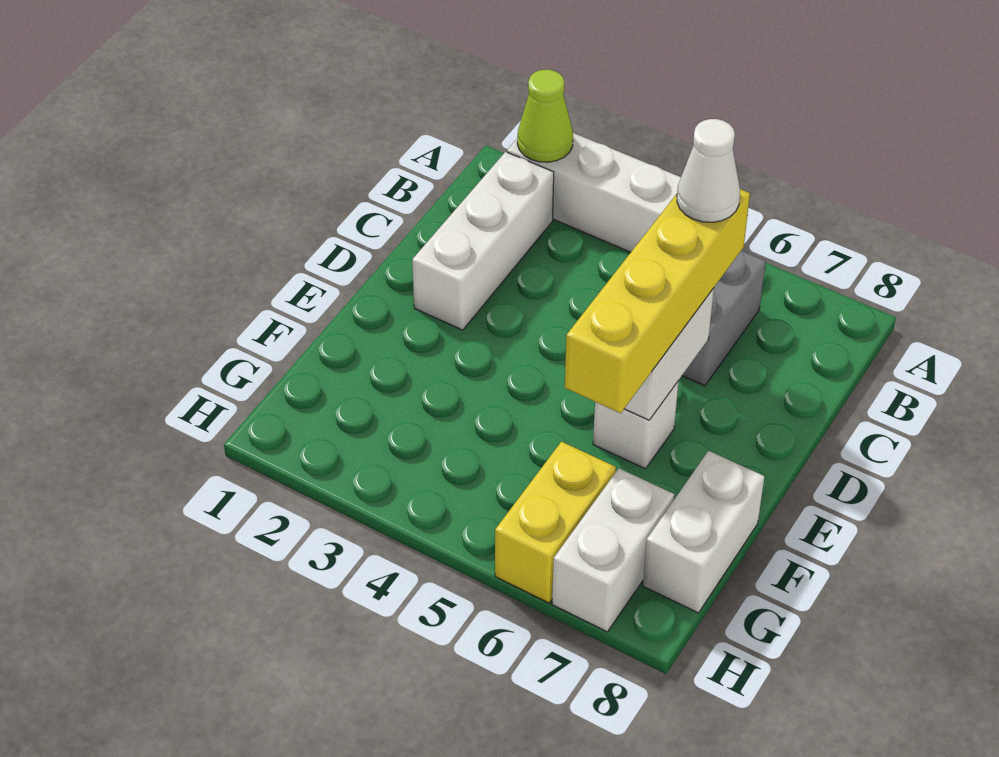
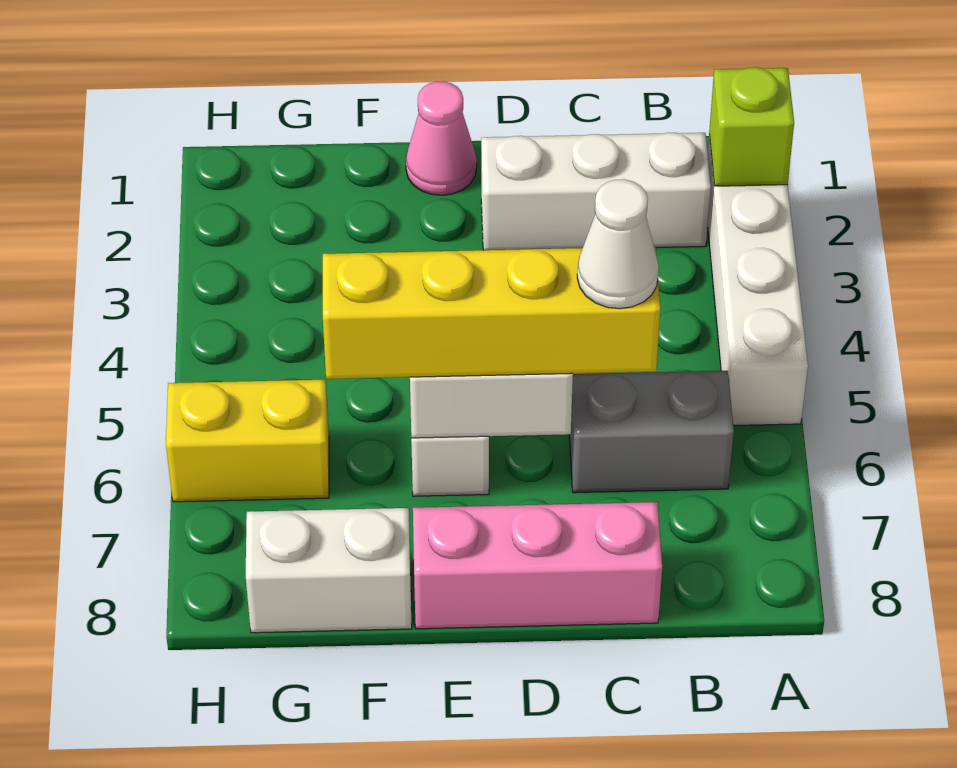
lime 1x1 cone [517,70,573,162] -> lime 1x1 brick [709,67,794,186]
none -> pink 1x3 brick [413,502,662,629]
none -> pink 1x1 cone [406,82,477,195]
white 1x2 brick [552,468,674,632] -> none

